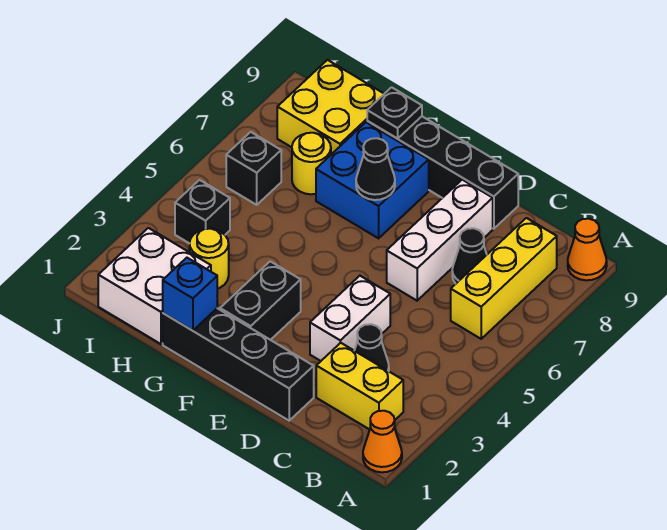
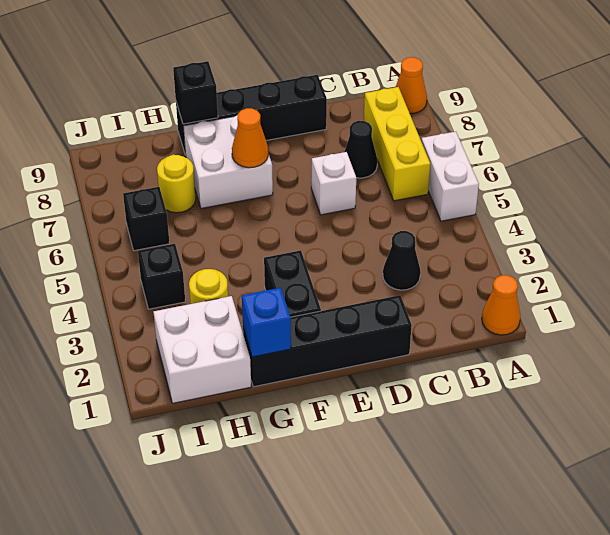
yellow 1x2 brick [316,343,403,430] -> none
white 1x2 brick [310,276,390,361] -> white 1x2 brick moved to [421,132,479,221]
white 1x3 brick [387,180,493,301] -> white 1x1 brick [311,152,356,215]
blue 2x2 brick [316,122,429,238] -> white 2x2 brick [183,115,273,208]
black 1x1 cone [356,138,395,200] -> orange 1x1 cone [232,108,268,168]
black 1x1 plate [367,87,422,139] -> black 1x1 brick [173,61,218,124]
yellow 2x2 brick [277,60,384,154] -> none

